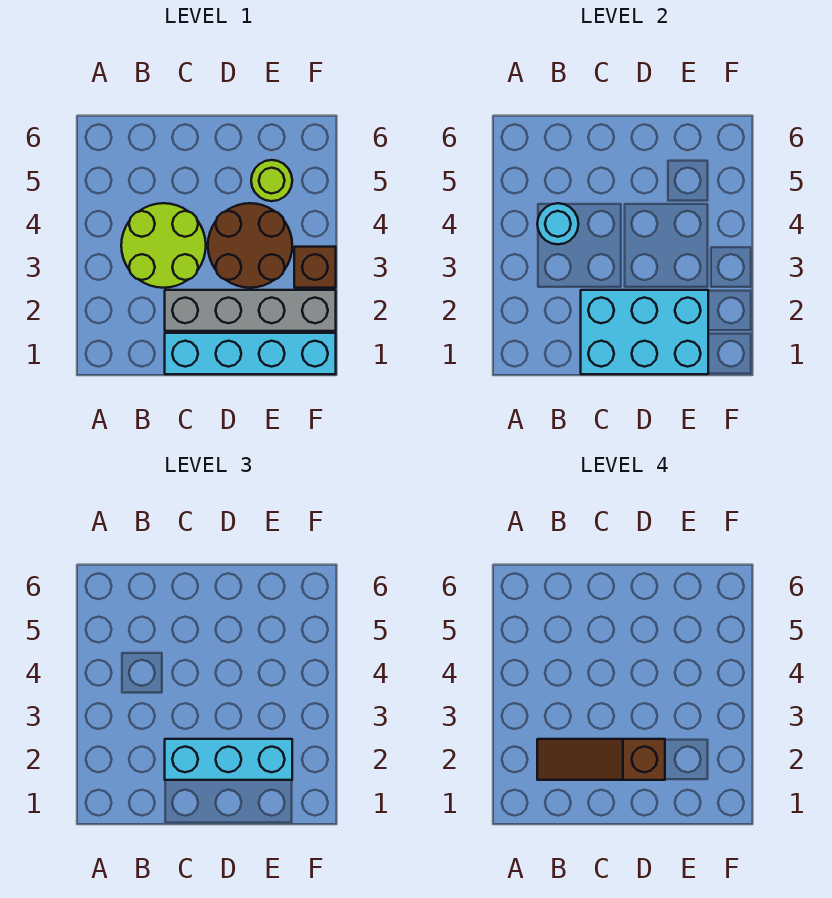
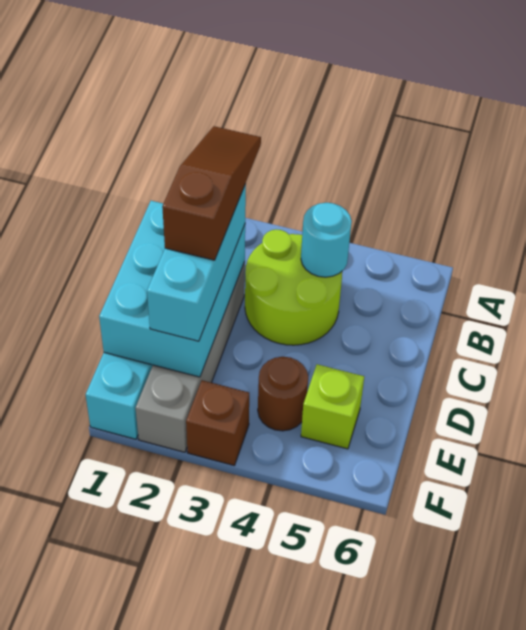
brown 2x2 round brick [208,203,292,288] -> brown 1x1 round brick [258,357,308,431]
lime 1x1 round brick [251,160,292,201] -> lime 1x1 brick [301,364,364,449]

